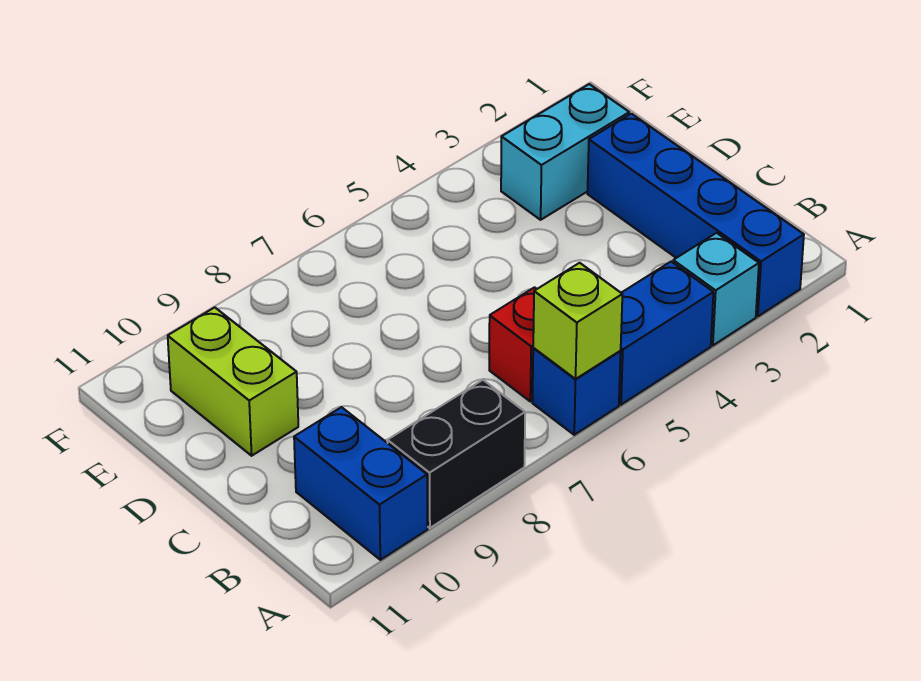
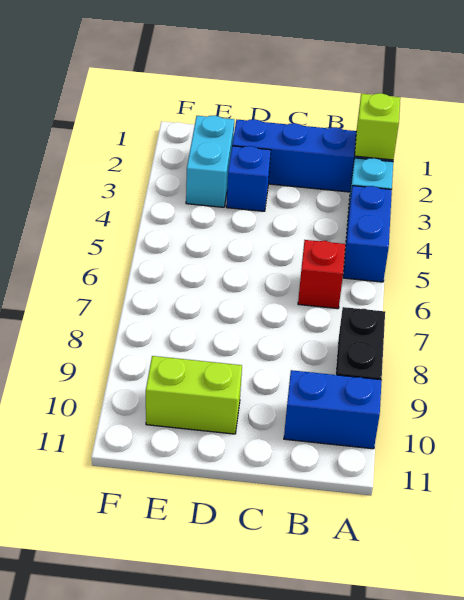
blue 1x1 brick [532,348,621,435] -> blue 1x1 brick moved to [226,146,271,211]
lime 1x1 brick [533,263,622,379] -> lime 1x1 brick moved to [355,93,400,160]

